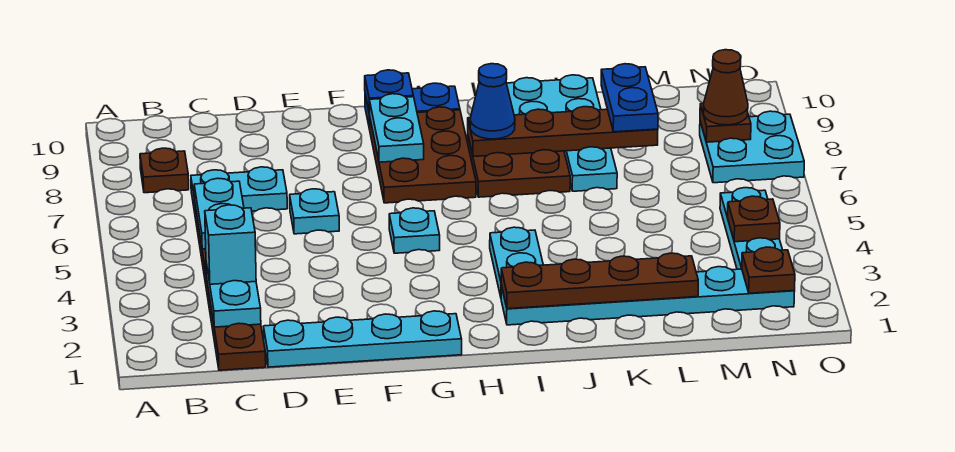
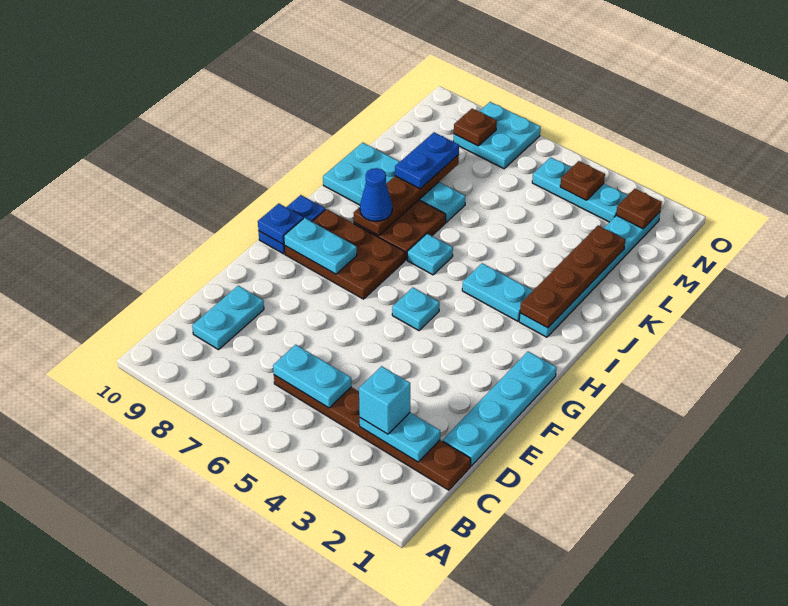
brown 1x1 plate [140,148,189,193] -> none
cyan 1x2 plate [191,167,287,212] -> cyan 1x2 plate moved to [192,286,264,350]
cyan 1x1 plate [290,189,339,234] -> cyan 1x1 plate moved to [407,234,453,275]
blue 1x2 plate [601,64,658,132] -> blue 1x2 plate turned to [395,132,459,189]
brown 1x1 cone [703,50,748,125] -> none

